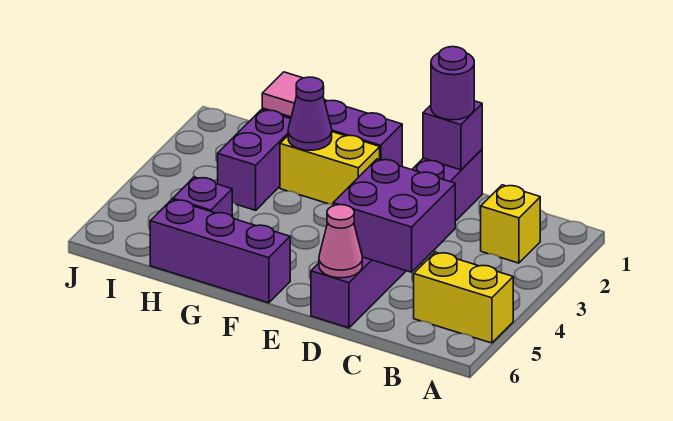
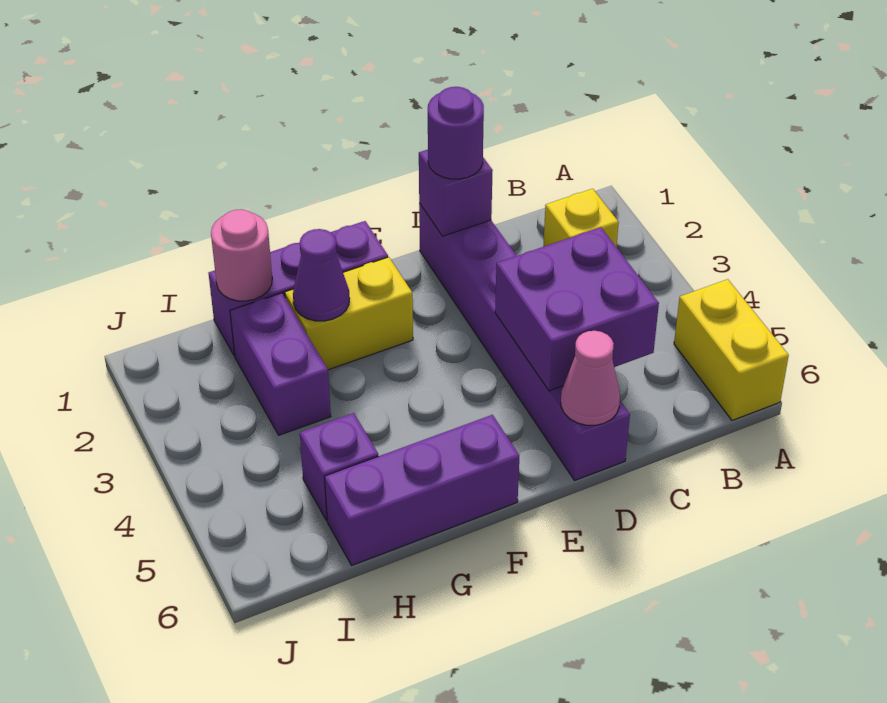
yellow 1x2 brick [414,252,513,343] -> yellow 1x2 brick turned to [674,279,789,420]
pink 1x1 tile [262,72,303,117] -> pink 1x1 round brick [211,210,272,301]

